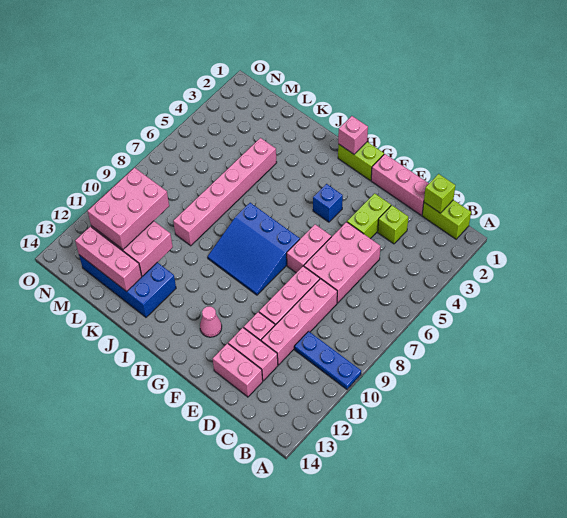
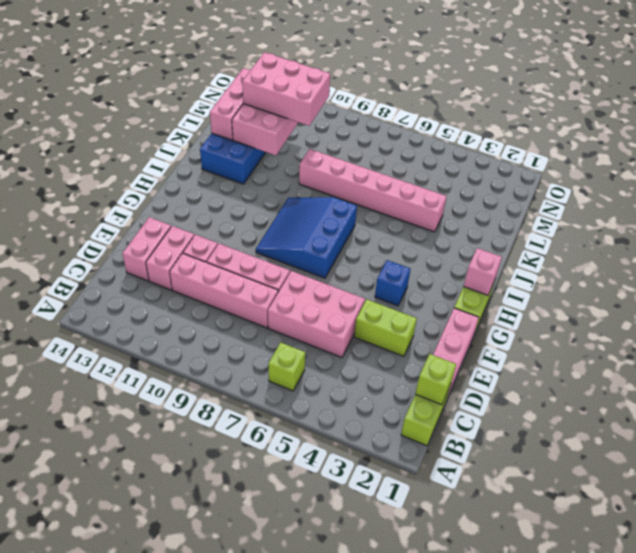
blue 1x3 plate [294,331,361,389] -> none
lime 1x1 brick [378,205,408,244] -> lime 1x1 brick moved to [268,342,305,391]
pink 1x2 brick [287,224,331,273] -> none
pink 1x1 cone [200,306,222,337] -> none

